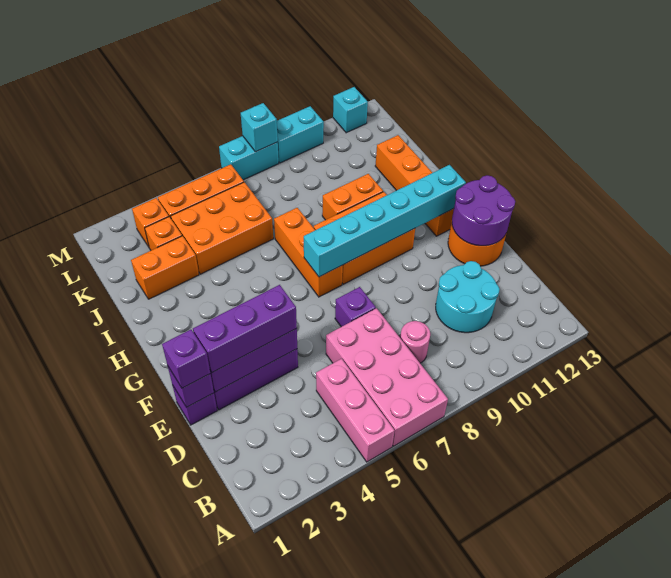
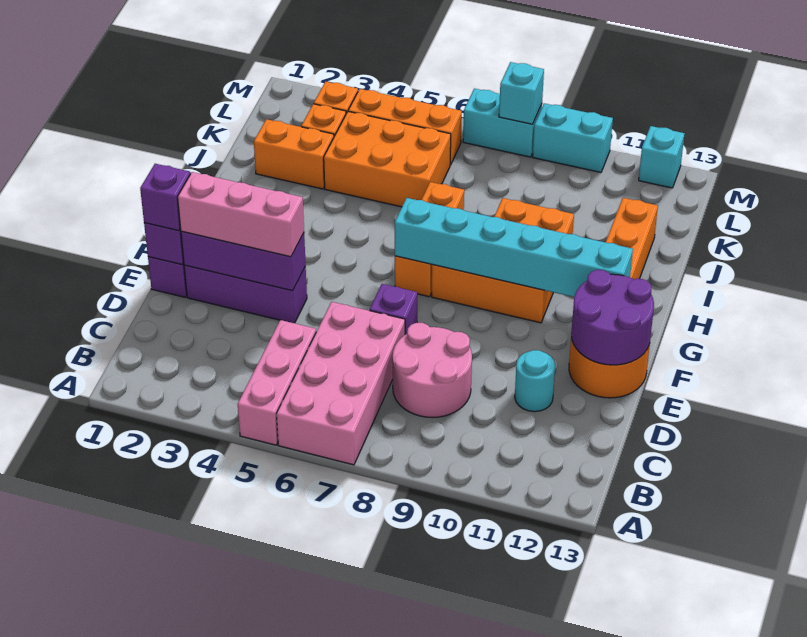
pink 1x1 round brick [400,321,430,363] -> pink 2x2 round brick [393,323,472,417]
cyan 2x2 round brick [436,261,500,333] -> cyan 1x1 round brick [515,350,555,412]
purple 1x3 brick [193,285,297,372] -> pink 1x3 brick [178,172,304,257]

